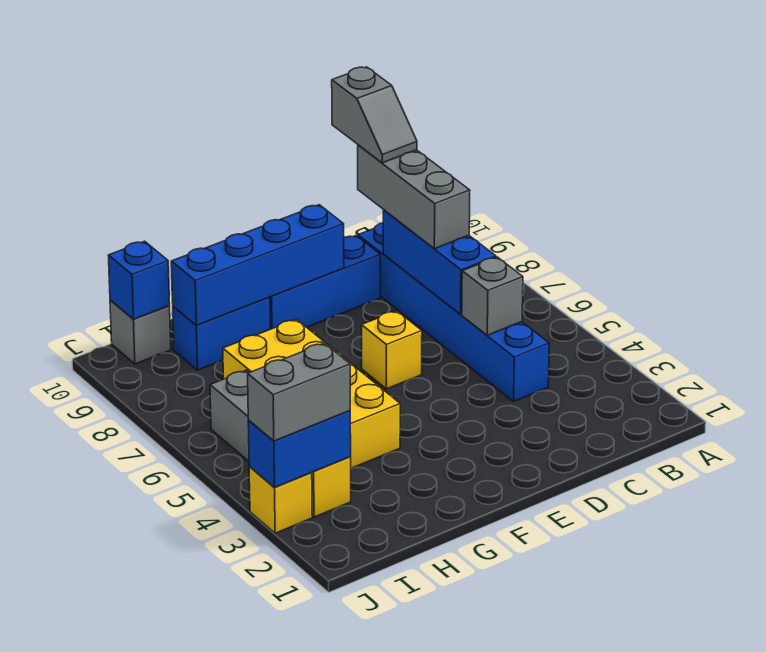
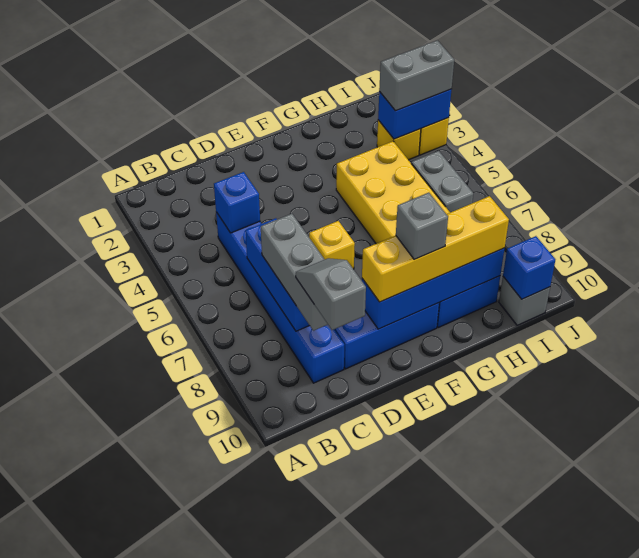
none -> blue 1x1 brick [214,172,260,233]
grey 1x1 brick [462,257,523,335] -> grey 1x1 brick moved to [396,193,448,260]
none -> yellow 1x4 brick [362,196,509,302]

